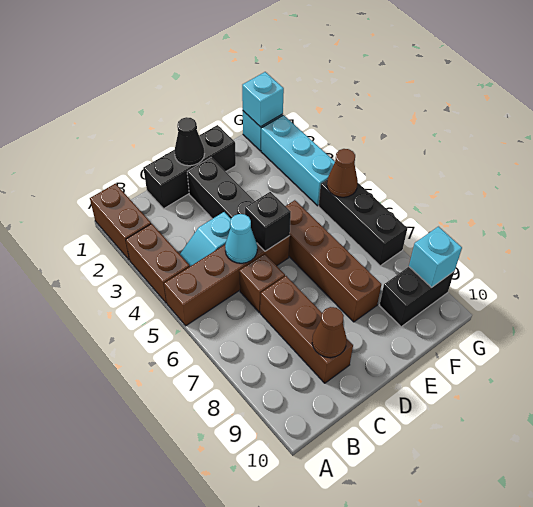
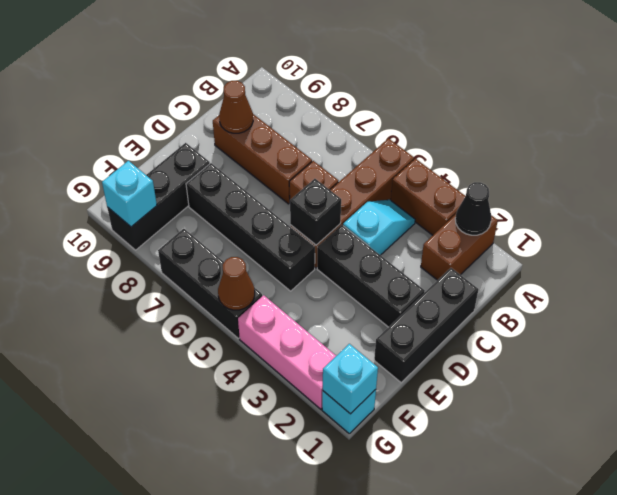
brown 1x2 brick [90,184,151,260] -> brown 1x2 brick turned to [421,214,498,280]
cyan 1x1 cone [225,214,257,263] -> none
black 1x1 cone [174,117,204,166] -> black 1x1 cone moved to [455,182,491,235]
brown 1x4 brick [286,200,381,322] -> black 1x4 brick [186,163,315,291]
black 1x2 brick [380,267,454,327] -> black 1x3 brick [107,143,210,250]
cyan 1x3 brick [261,115,335,206] -> pink 1x3 brick [238,295,336,409]

